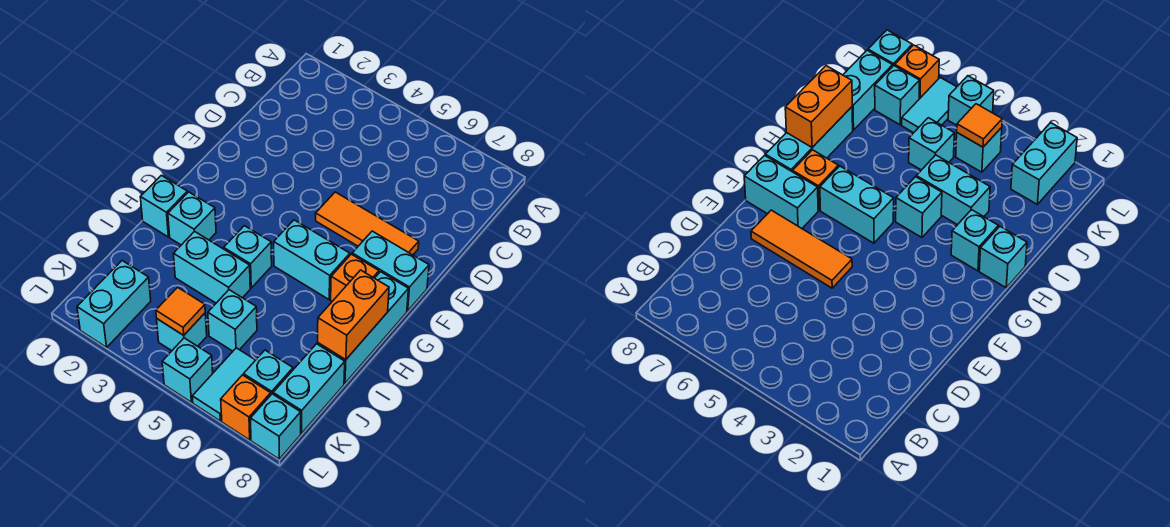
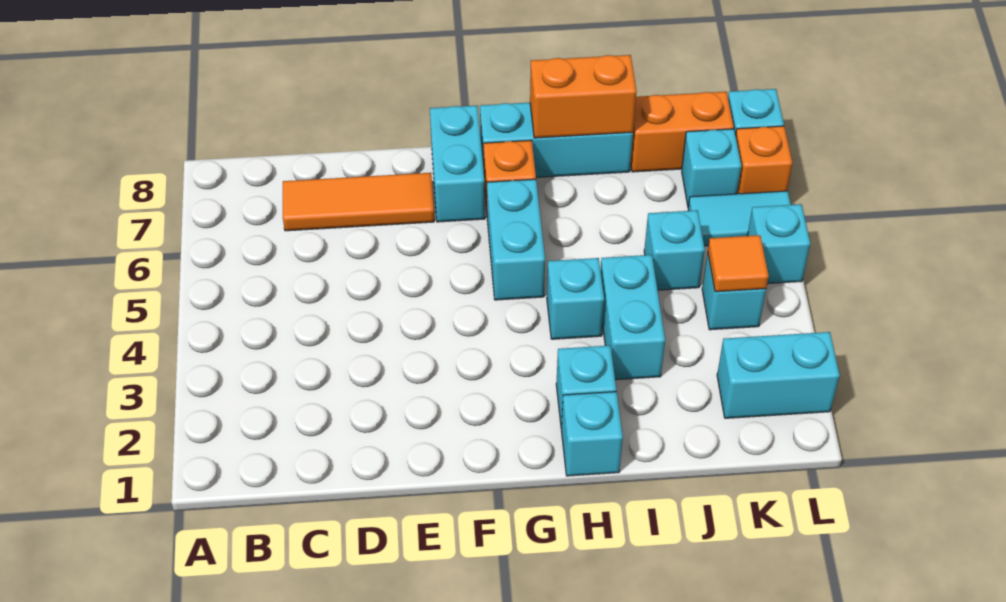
orange 1x3 tile [316,192,419,255] -> orange 1x3 tile turned to [283,173,434,231]
cyan 1x2 brick [273,344,345,434] -> orange 1x2 brick [631,92,734,172]

